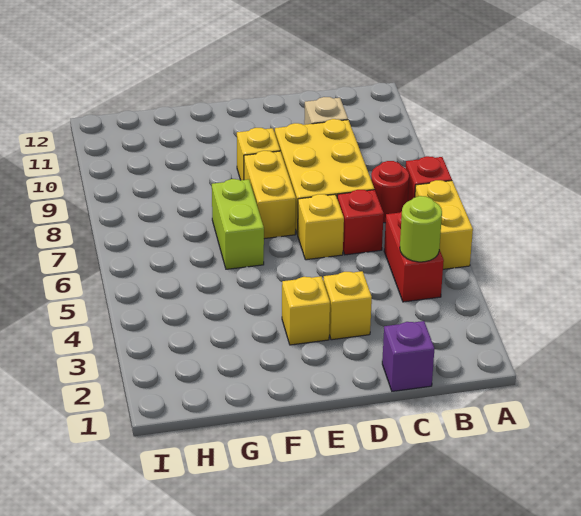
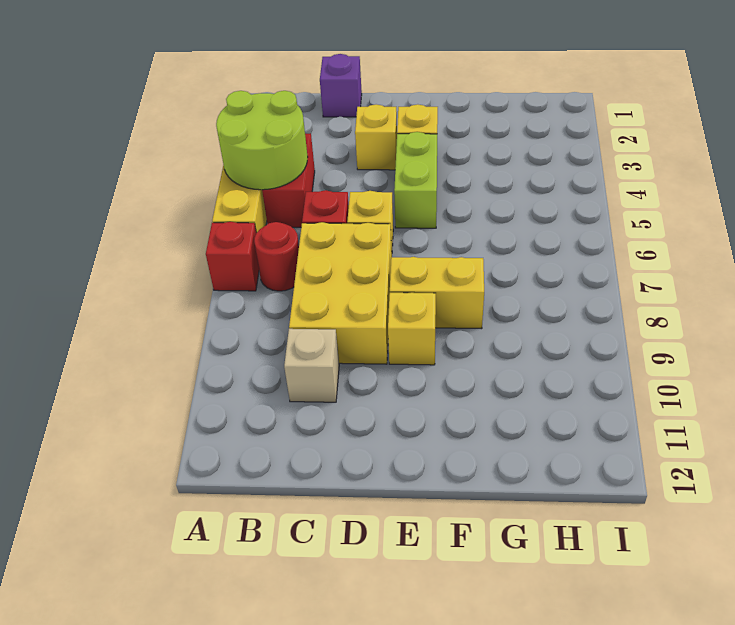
lime 1x1 round brick [400,196,442,262] -> lime 2x2 round brick [216,91,308,190]
yellow 1x2 brick [244,151,296,239] -> yellow 1x2 brick turned to [390,257,484,329]
lime 1x2 brick [212,179,264,269] -> lime 1x2 brick moved to [394,132,437,228]

